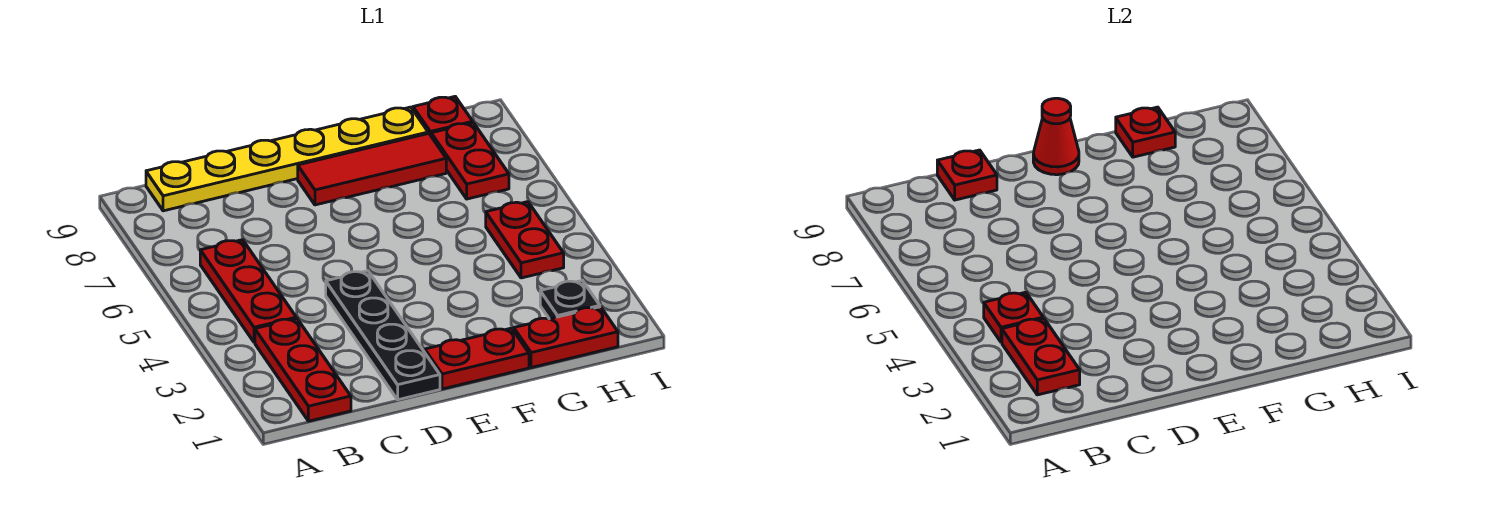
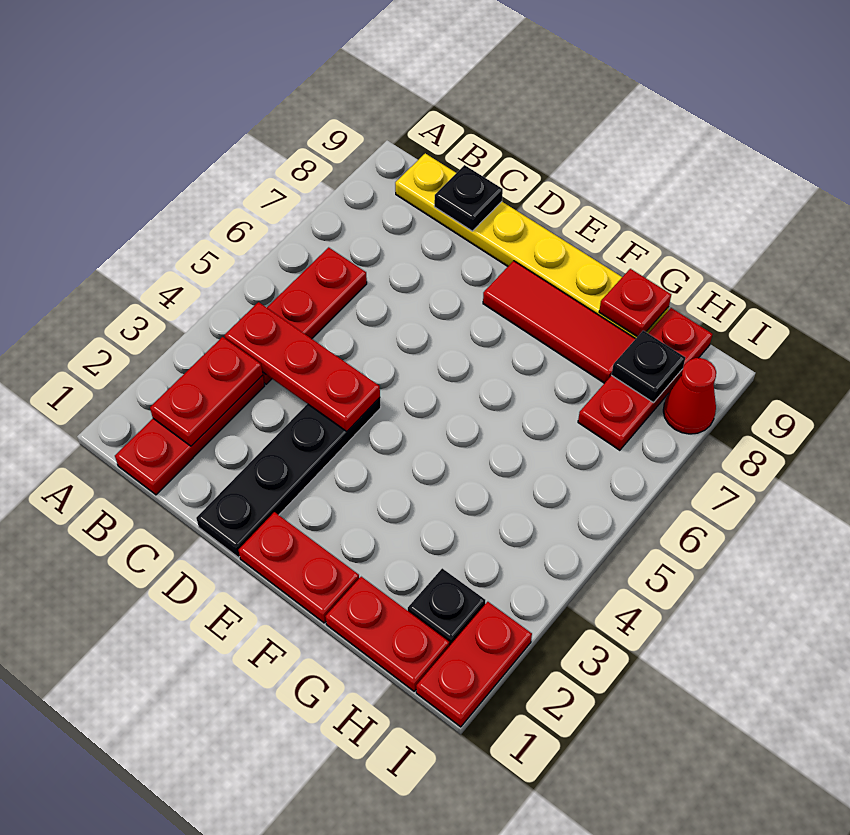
red 1x1 plate [984,292,1043,342] -> red 1x3 plate [224,302,380,431]
red 1x1 plate [937,150,997,200] -> black 1x1 plate [434,165,503,231]
red 1x1 cone [1033,98,1079,175] -> red 1x1 cone moved to [663,358,716,434]
red 1x2 plate [486,202,564,278] -> red 1x2 plate moved to [416,602,532,727]
none -> black 1x1 plate [611,331,686,403]

